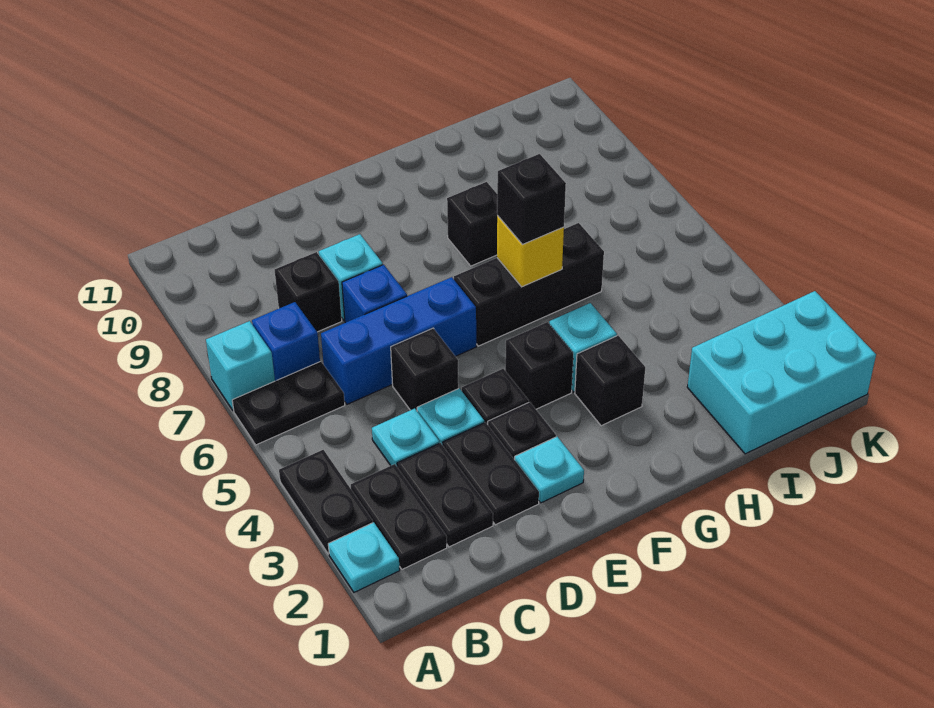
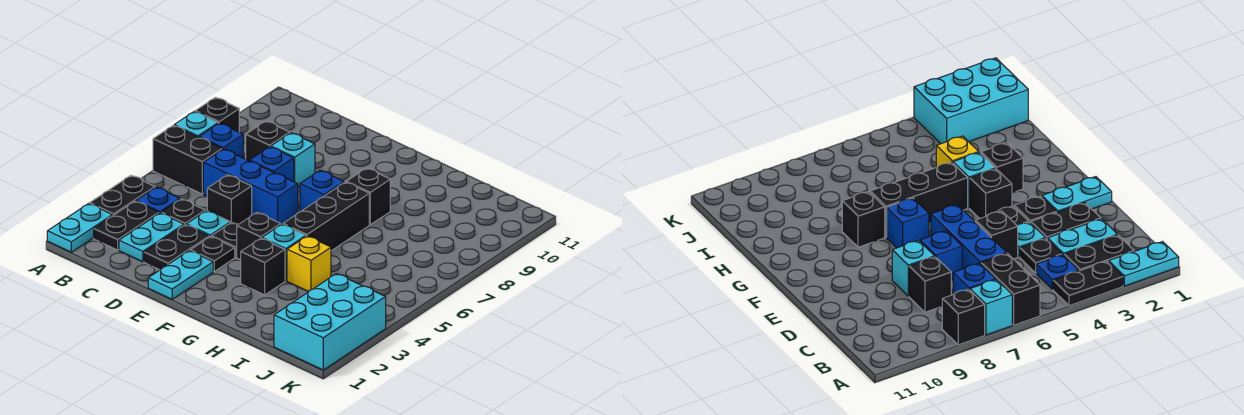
cyan 1x1 plate [328,522,400,592] -> cyan 1x2 plate [47,203,113,252]
black 1x2 plate [232,361,345,445] -> black 1x2 brick [153,126,222,194]
none -> blue 1x1 plate [136,187,180,213]
black 1x2 plate [397,443,493,547] -> cyan 1x2 plate [119,213,184,262]
cyan 1x1 plate [372,408,439,466] -> black 1x1 plate [161,199,205,225]
cyan 1x1 plate [515,437,584,503] -> cyan 1x2 plate [148,251,213,299]
black 1x3 brick [454,223,604,346] -> black 1x3 brick turned to [283,182,369,251]
none -> blue 1x1 brick [300,170,344,212]
yellow 1x1 brick [497,216,564,287] -> yellow 1x1 brick moved to [287,236,331,292]
black 1x1 brick [497,154,566,245] -> black 1x1 brick moved to [195,97,239,132]
cyan 2x3 brick [687,291,876,454] -> cyan 2x3 brick turned to [274,274,386,370]

